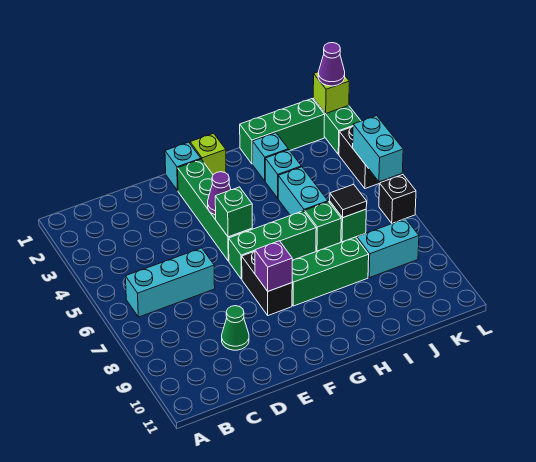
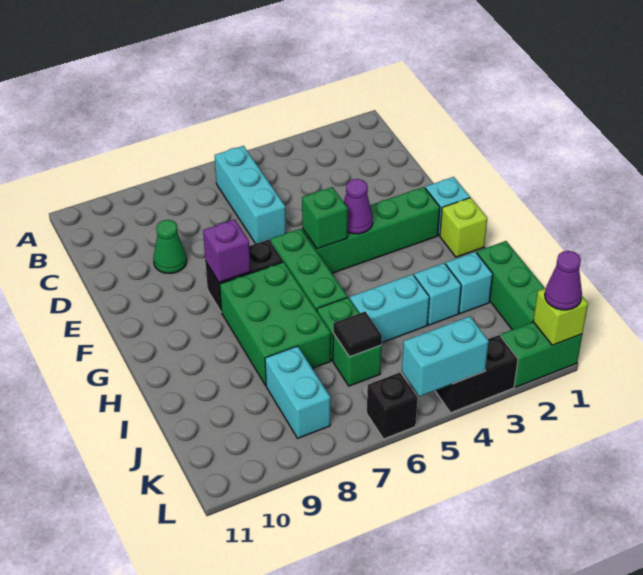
green 1x3 brick [292,237,369,306] -> green 2x3 brick [220,262,331,385]

